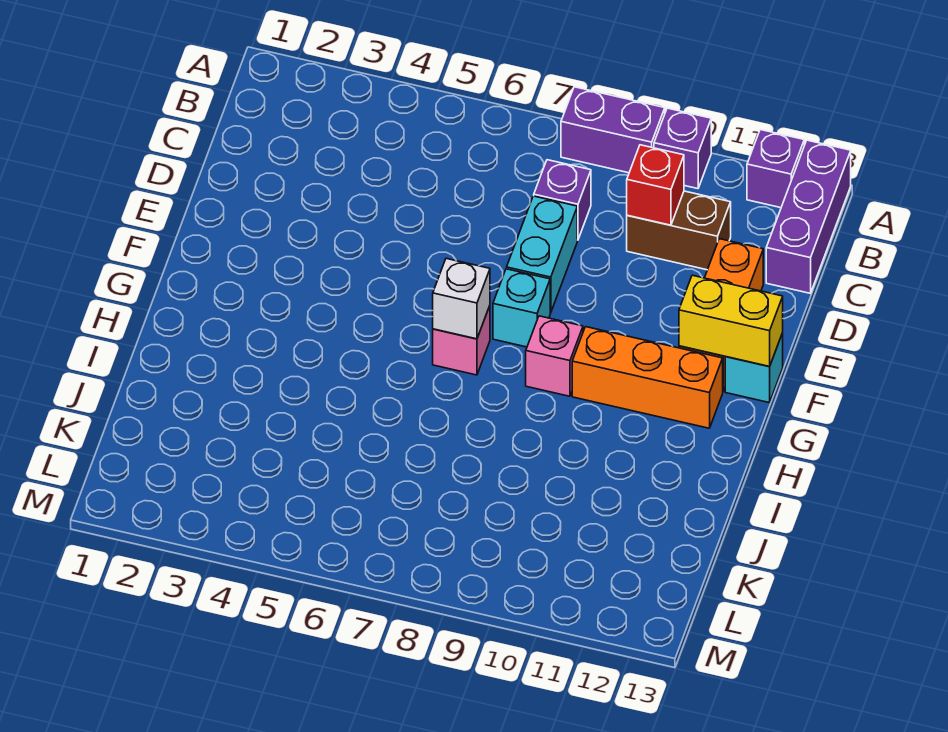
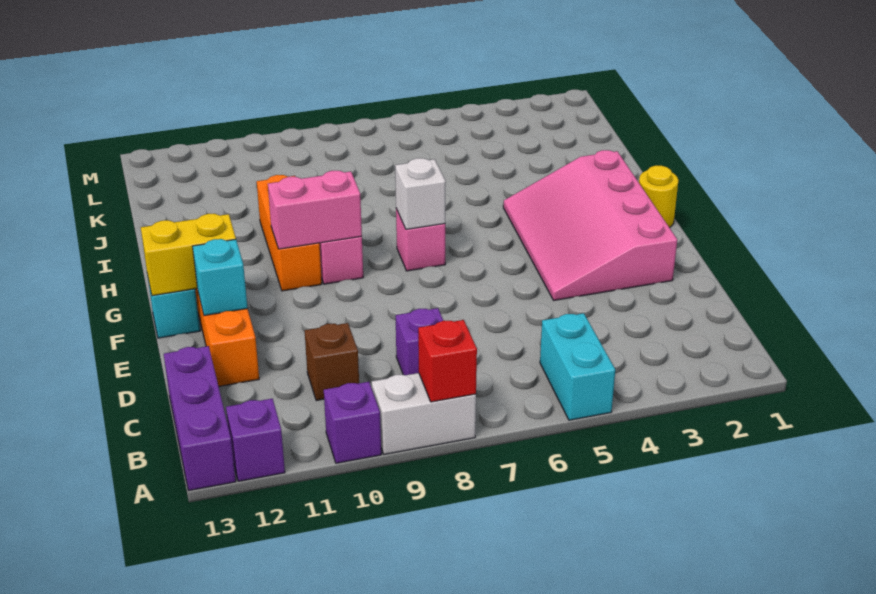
purple 1x2 brick [561,87,665,173] -> white 1x2 brick [372,373,476,454]
brown 1x2 brick [627,191,731,270] -> brown 1x1 brick [305,323,359,401]
red 1x1 brick [627,145,684,225] -> red 1x1 brick moved to [418,320,477,402]
cyan 1x2 brick [507,196,577,313] -> cyan 1x2 brick moved to [540,313,615,420]
none -> pink 3x4 slope [503,150,677,300]
cyan 1x1 brick [493,269,550,347] -> cyan 1x1 brick moved to [192,239,247,315]
none -> yellow 1x1 round brick [639,166,678,227]
none -> pink 1x2 brick [268,171,362,249]
orange 1x3 brick [572,327,723,428] -> orange 1x3 brick turned to [257,175,322,291]

